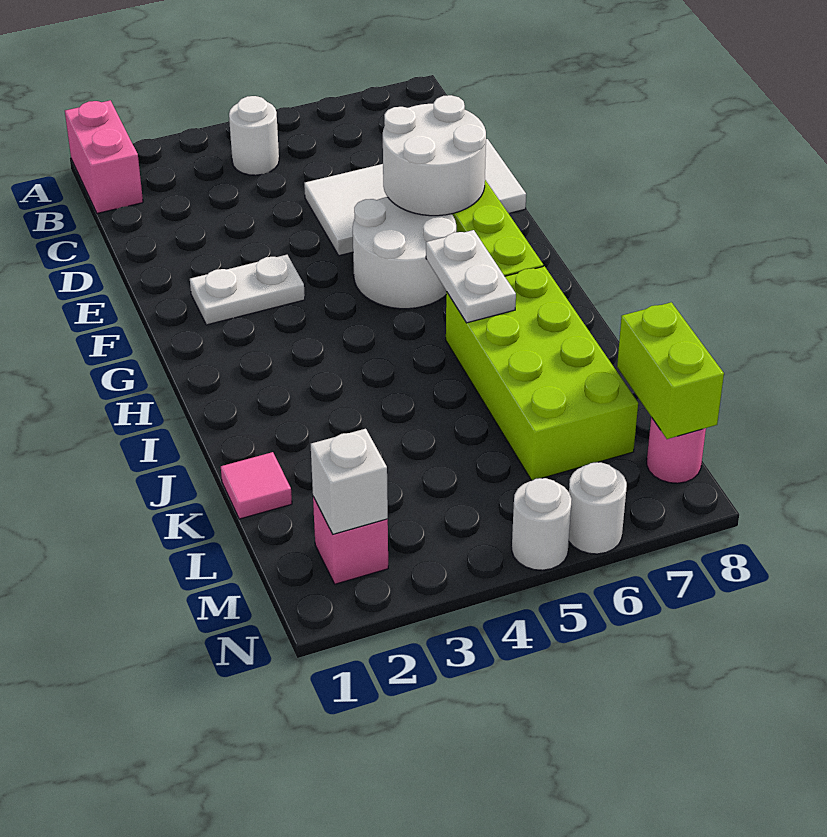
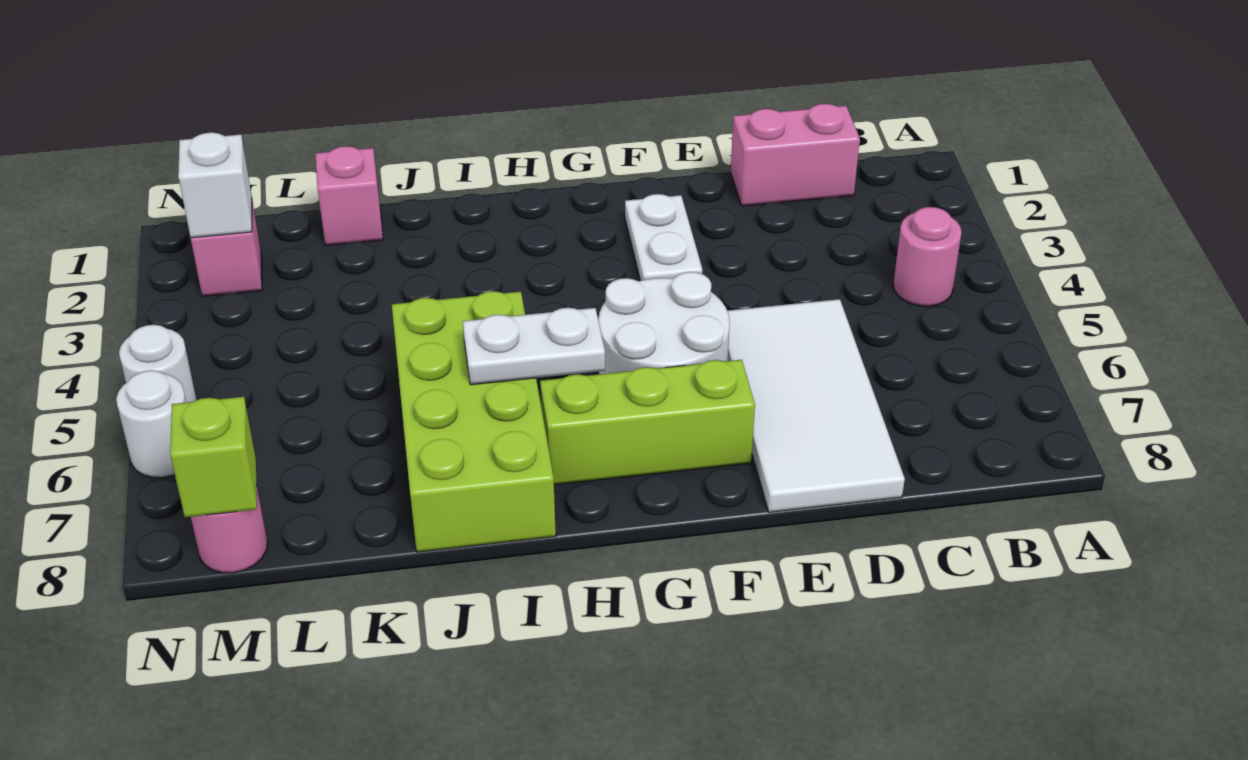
pink 1x2 brick [65,100,143,213] -> pink 1x2 brick moved to [731,104,860,206]
white 1x1 round brick [229,96,279,175] -> pink 1x1 round brick [893,207,962,306]
white 2x2 round brick [383,95,486,216] -> none
lime 2x4 brick [446,266,638,481] -> lime 2x4 brick turned to [392,291,556,552]
pink 1x1 tile [221,452,292,519] -> pink 1x1 brick [315,146,383,245]
lime 1x2 brick [617,302,724,439] -> lime 1x1 brick [170,397,257,517]

